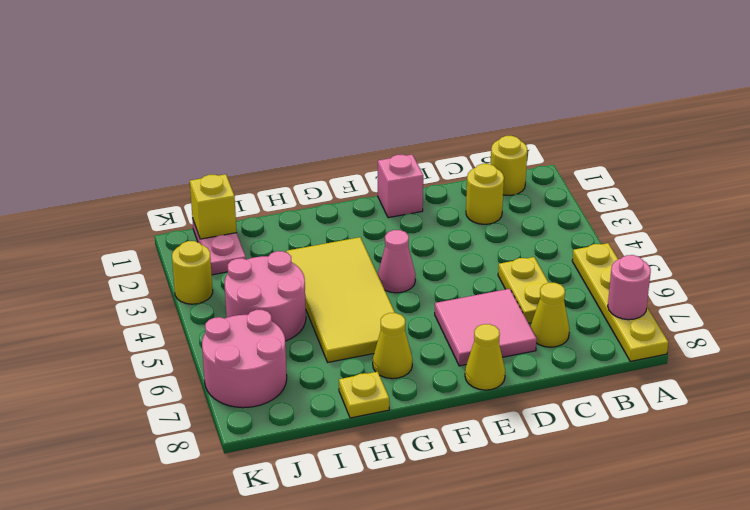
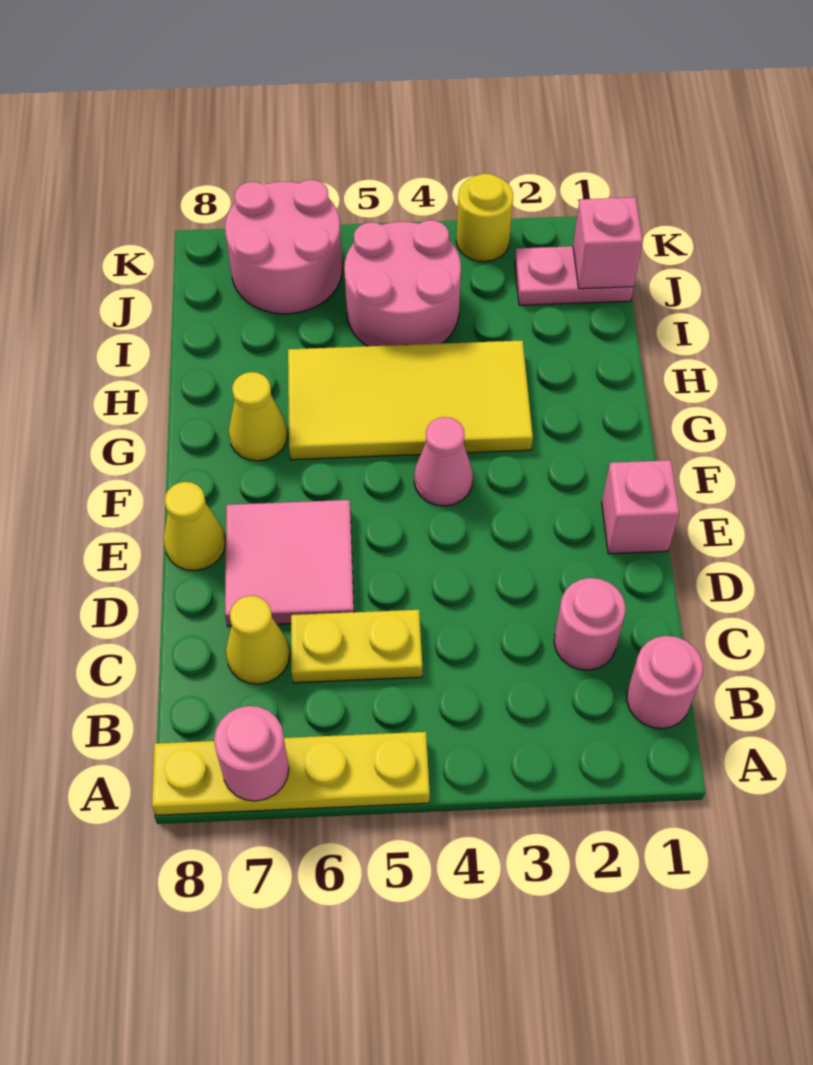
yellow 1x1 round brick [491,136,527,195] -> pink 1x1 round brick [627,636,703,729]
yellow 1x1 round brick [466,164,504,224] -> pink 1x1 round brick [554,578,626,670]
yellow 1x1 plate [339,372,389,418] -> none
yellow 1x1 brick [190,174,237,239] -> pink 1x1 brick [573,197,643,289]

